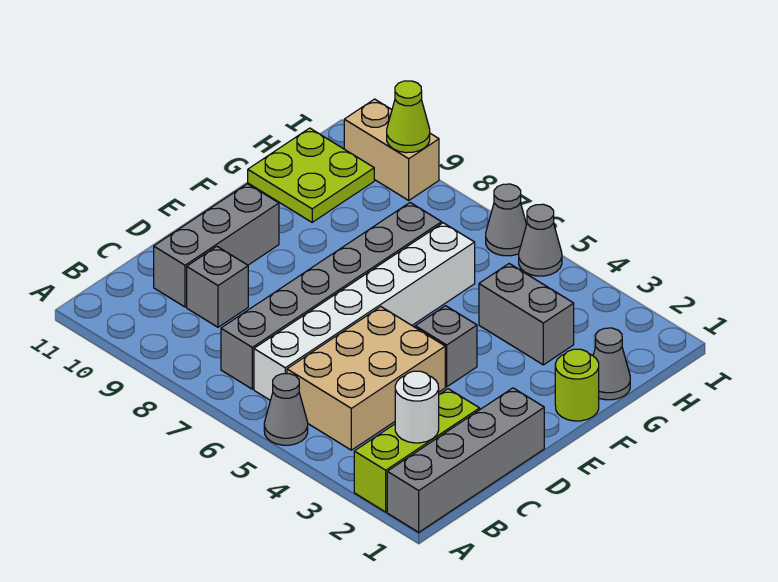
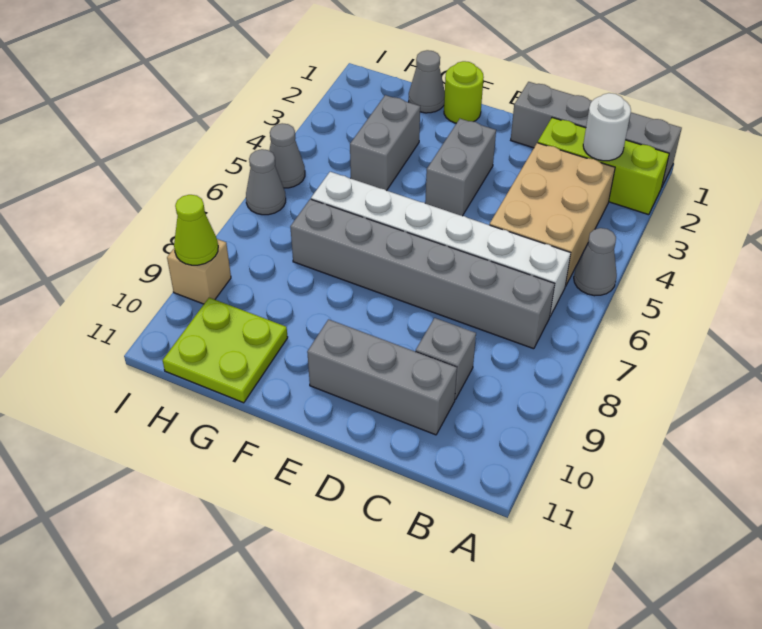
tan 2x3 brick [287,307,445,450] -> tan 2x3 brick turned to [490,143,615,286]
grey 1x1 brick [415,306,477,387] -> grey 1x2 brick [425,119,496,216]
tan 1x2 brick [344,99,439,200] -> tan 1x1 brick [167,239,231,304]

